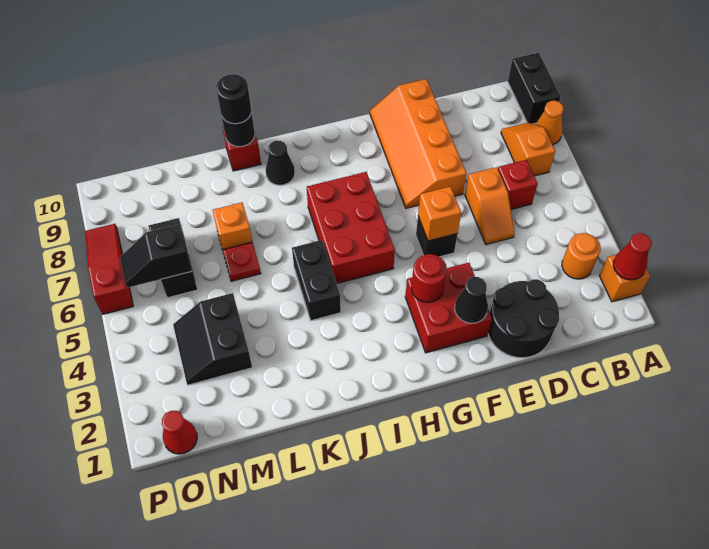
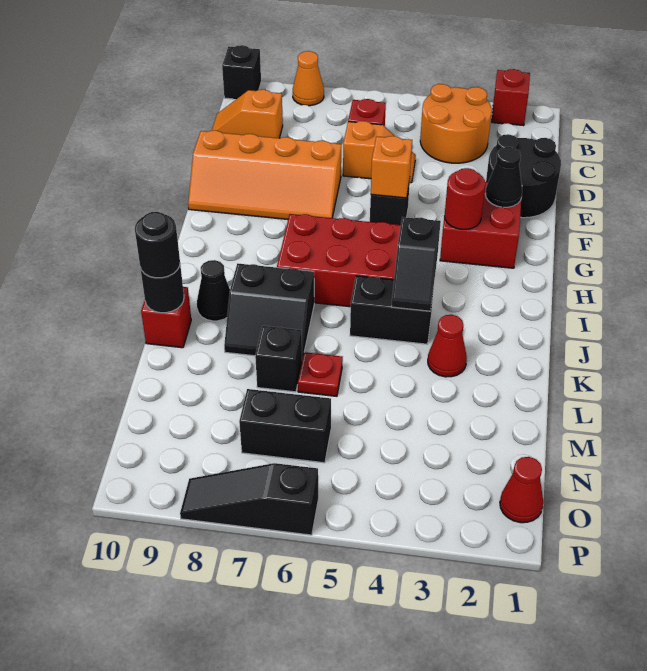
orange 1x1 brick [599,255,650,302] -> red 1x1 brick [492,69,530,126]
red 1x1 cone [613,233,652,280] -> red 1x1 cone moved to [428,315,467,377]
black 1x2 brick [508,53,561,124] -> black 1x1 brick [222,45,261,99]
orange 1x1 round brick [562,233,601,279] -> orange 2x2 round brick [420,84,492,163]
orange 1x2 slope [501,123,555,176] -> orange 1x2 slope moved to [212,90,283,138]
orange 1x1 brick [213,203,252,250] -> black 1x1 brick [255,326,302,392]
black 2x2 slope [173,293,252,385] -> black 2x2 slope moved to [224,263,314,359]
black 1x2 slope [120,224,192,288] -> black 1x2 slope moved to [392,217,441,311]
red 1x3 slope [85,224,133,314] -> black 1x3 slope [180,463,318,535]

